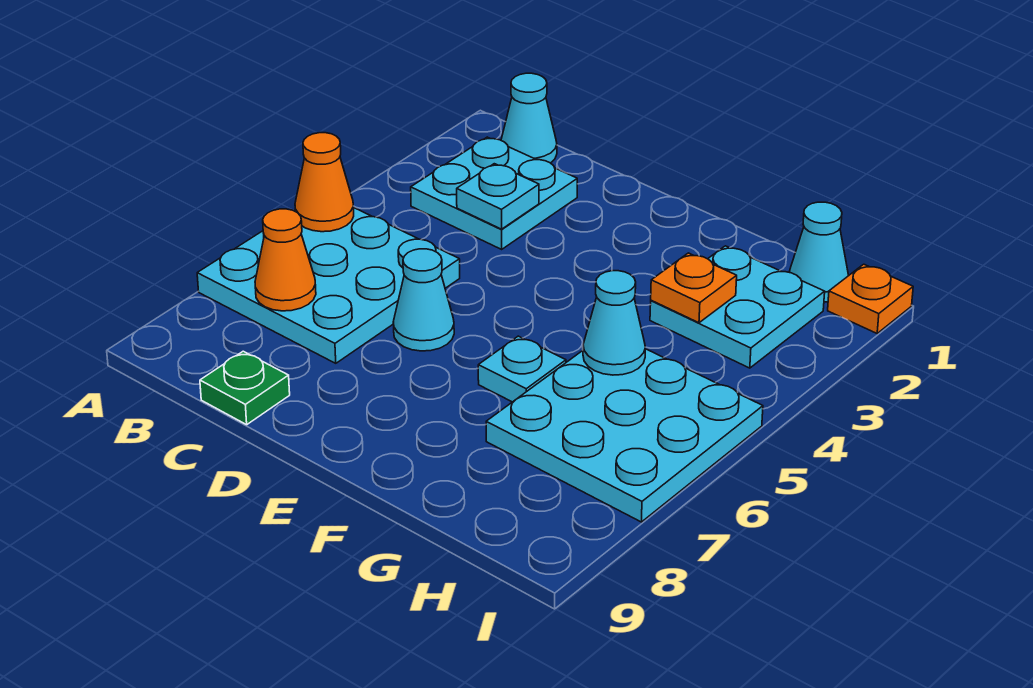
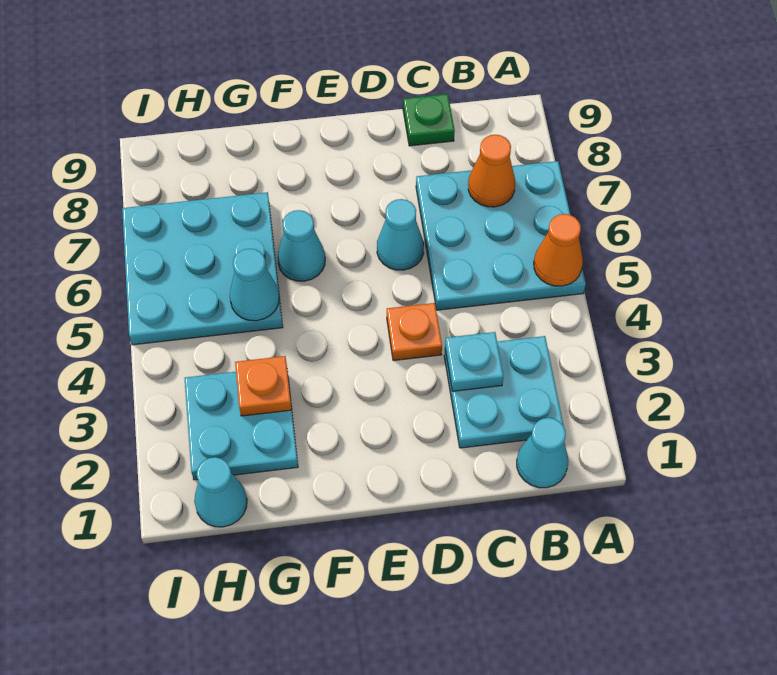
cyan 1x1 plate [478,336,566,402] -> cyan 1x1 cone [278,210,325,281]
orange 1x1 plate [828,264,913,333] -> orange 1x1 plate moved to [387,303,442,361]

